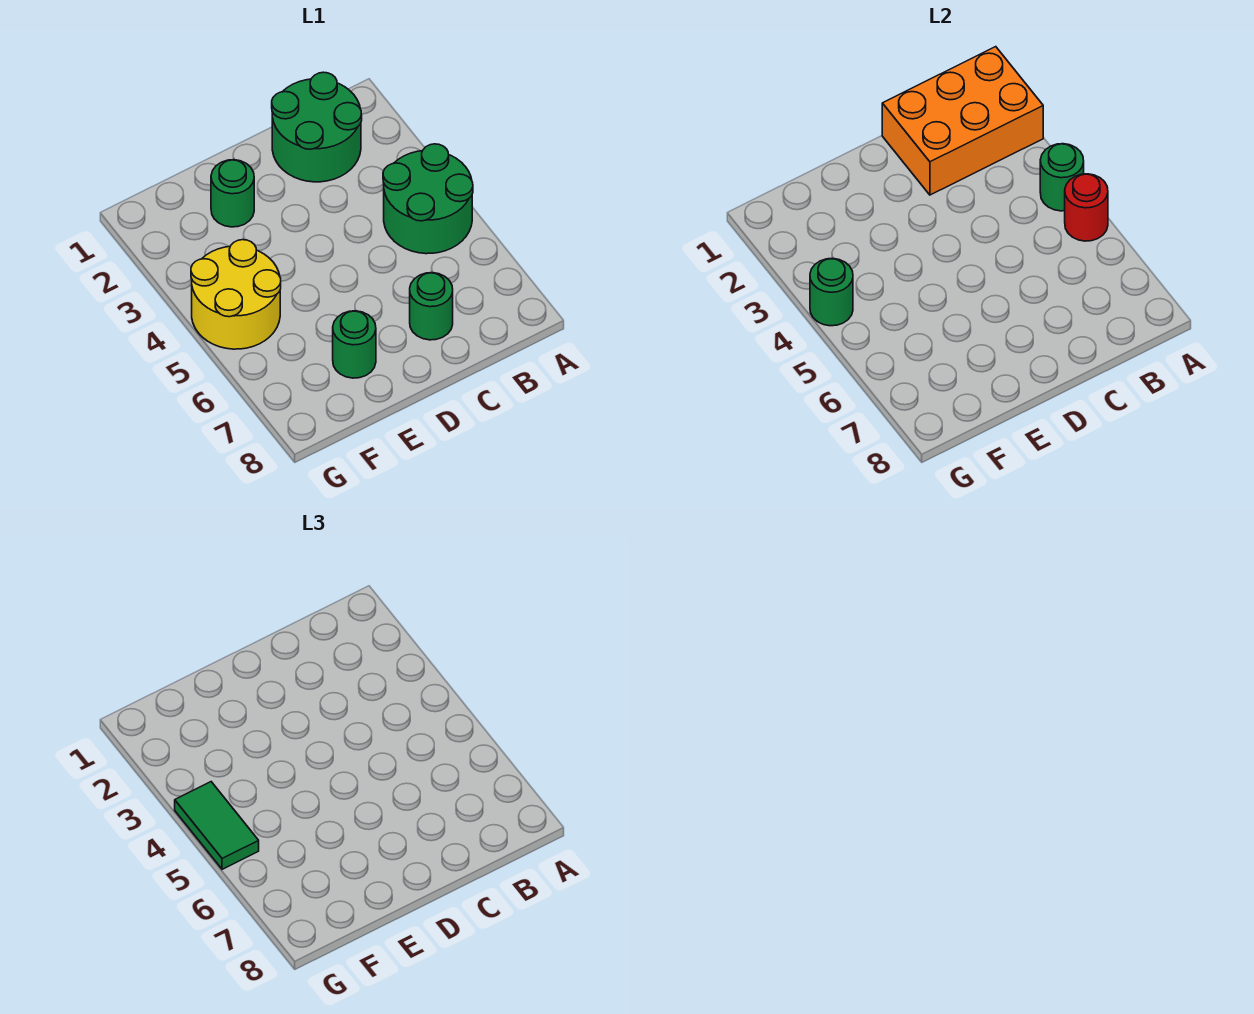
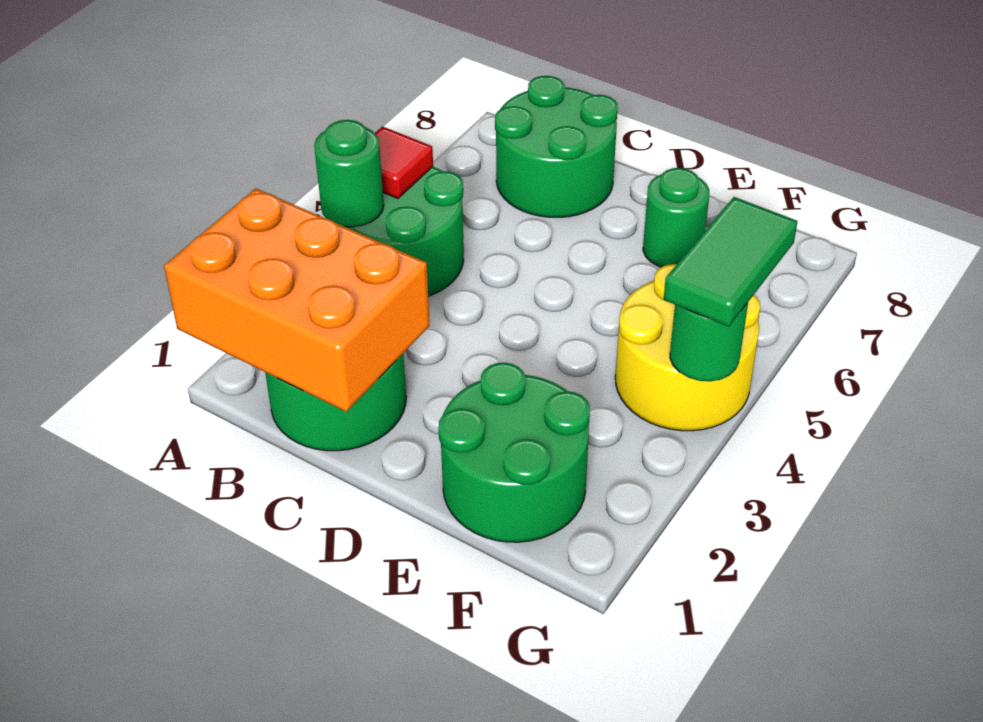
red 1x1 round brick [1065,174,1108,241] -> red 1x1 tile [375,127,433,199]
green 1x1 round brick [410,273,453,340] -> green 2x2 round brick [495,76,617,217]
green 1x1 round brick [211,160,254,227] -> green 2x2 round brick [438,363,590,542]

